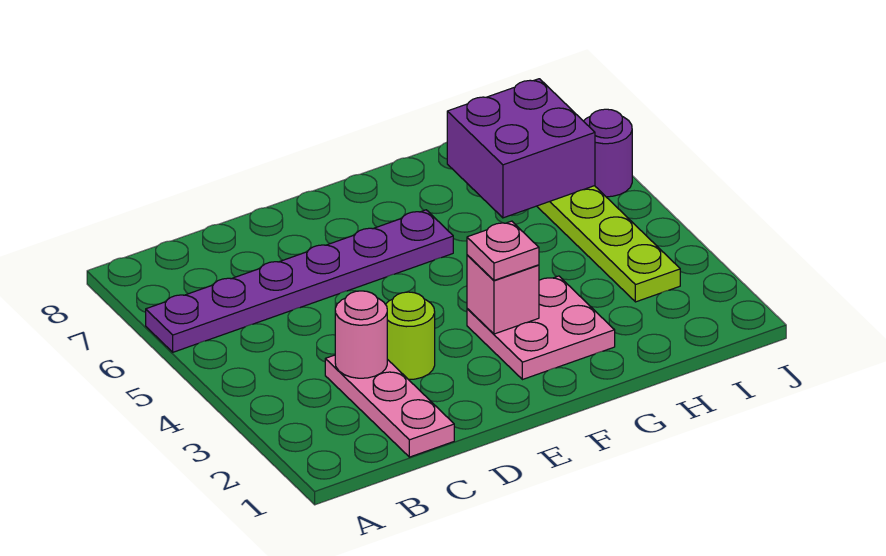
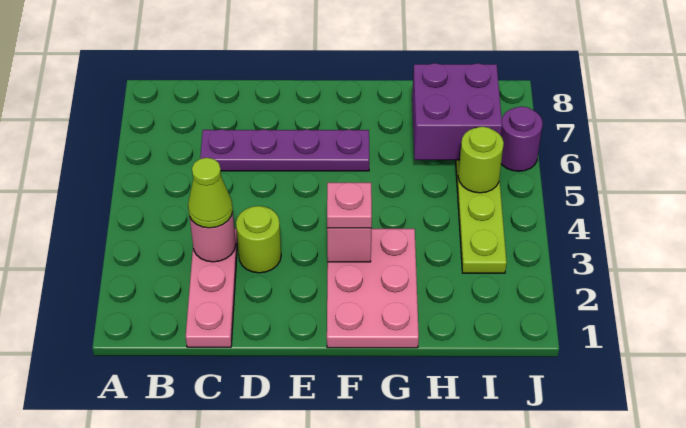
purple 1x6 plate [146,210,453,352] -> purple 1x4 plate [200,129,369,171]
none -> lime 1x1 cone [188,158,233,228]
pink 2x2 plate [467,276,615,380] -> pink 2x3 plate [327,229,419,348]
none -> lime 1x1 round brick [458,127,504,193]

